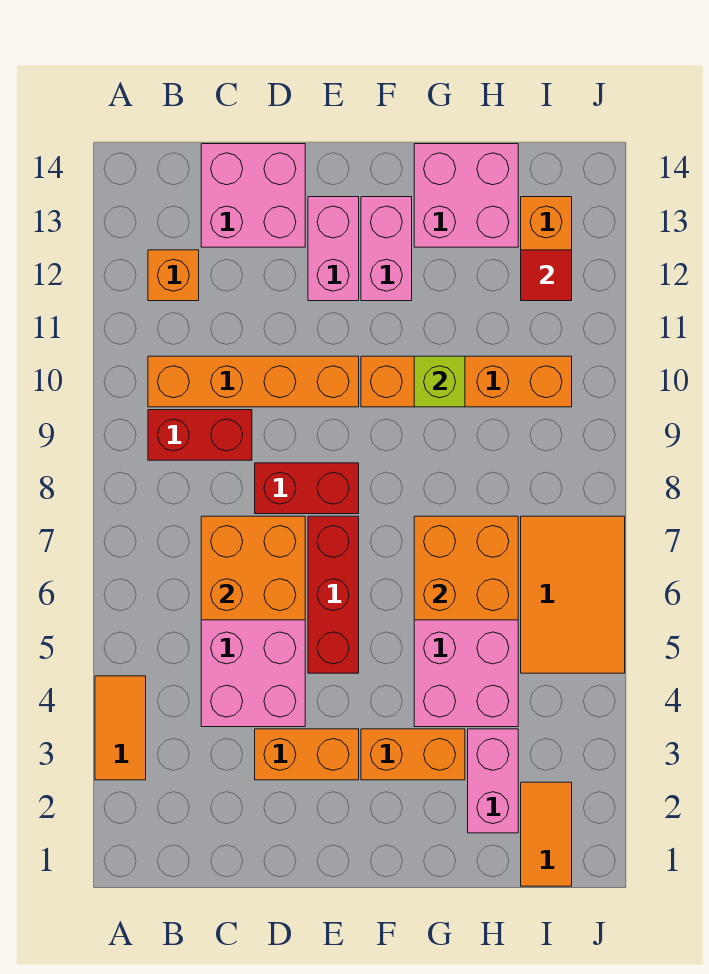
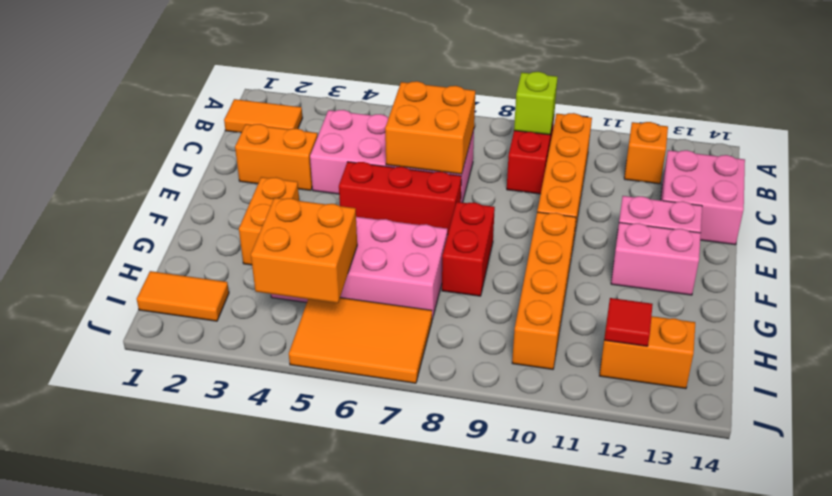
orange 1x2 tile [95,676,146,780] -> orange 1x2 tile moved to [224,99,302,133]
orange 1x2 brick [255,729,359,780] -> orange 1x2 brick turned to [235,124,318,190]
red 1x2 brick [255,463,359,514] -> red 1x2 brick moved to [442,202,495,296]
orange 2x2 brick [414,516,518,620] -> orange 2x2 brick moved to [251,198,357,303]
lime 1x1 brick [414,356,465,407] -> lime 1x1 brick moved to [514,72,558,135]
pink 2x2 brick [414,144,518,247] -> none
pink 1x2 brick [468,729,518,833] -> none

